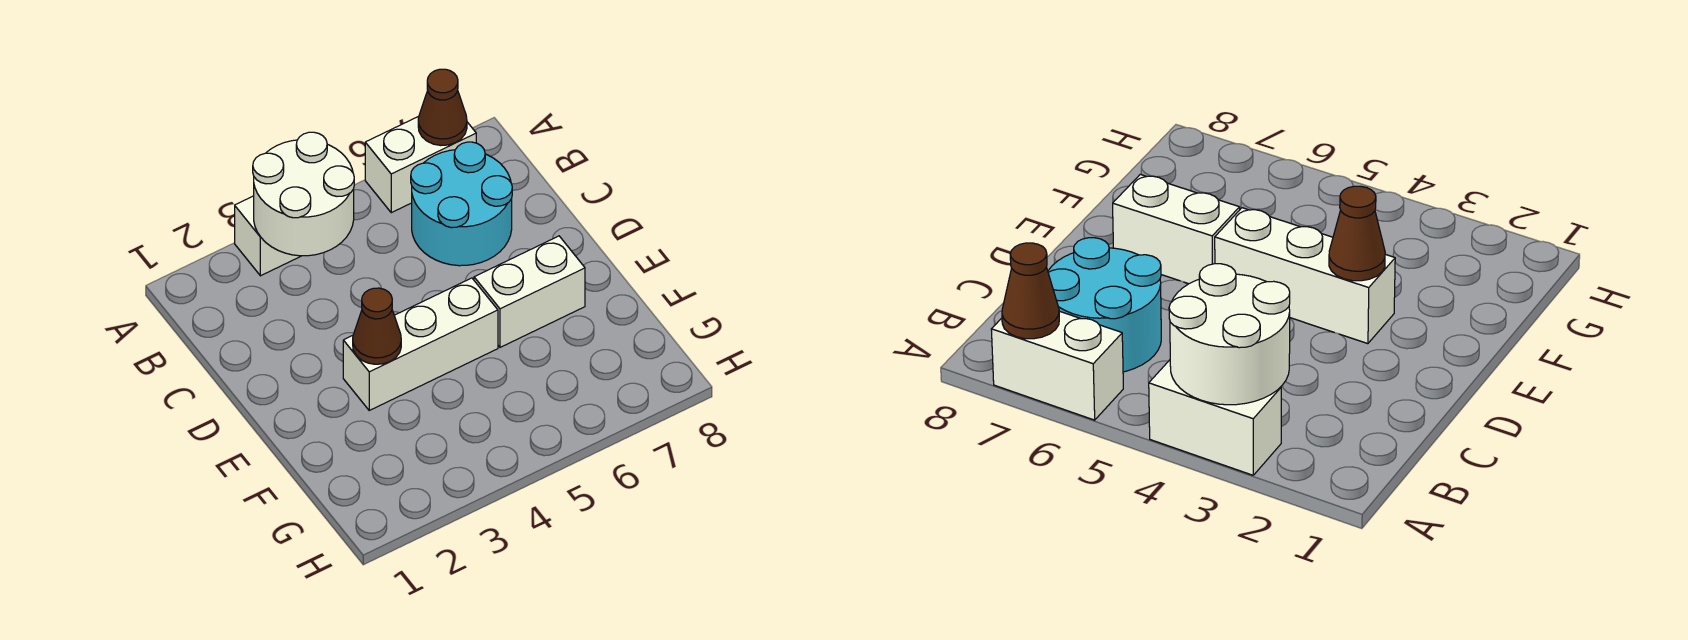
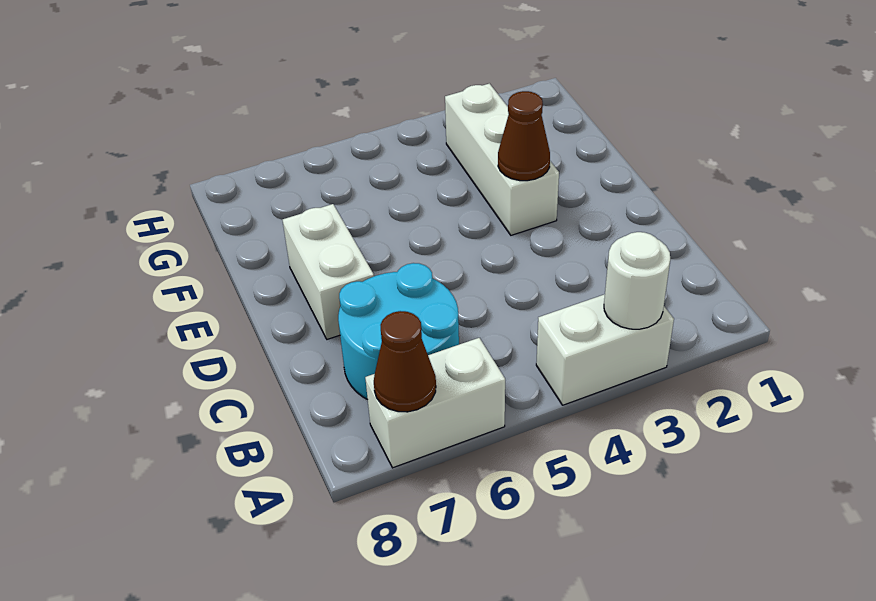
white 2x2 round brick [253,132,354,256] -> white 1x1 round brick [604,232,670,329]
white 1x3 brick [343,278,498,410] -> white 1x3 brick turned to [445,83,559,235]
white 1x2 brick [474,236,585,347] -> white 1x2 brick turned to [283,204,374,339]

